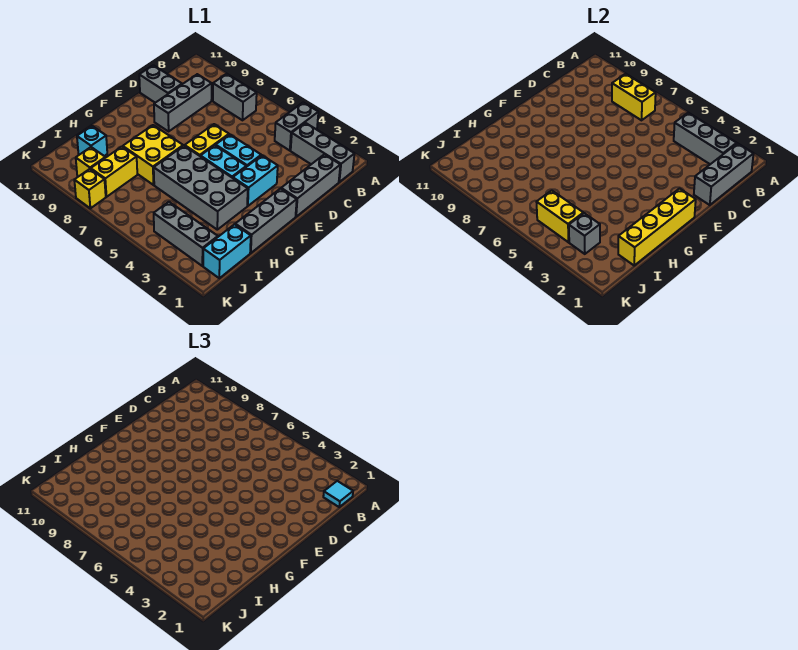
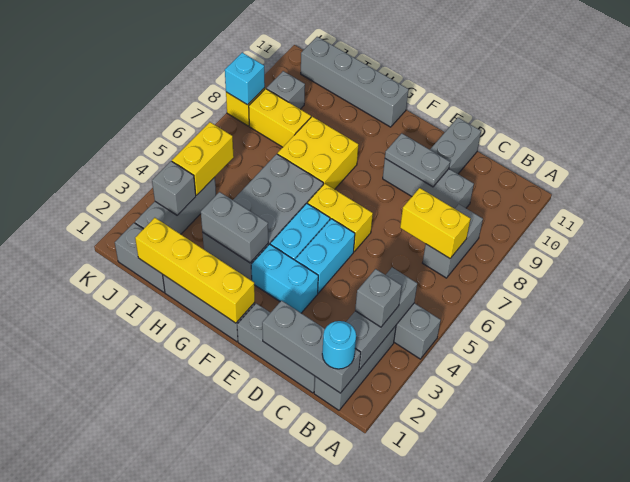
cyan 1x1 tile [323,481,353,507] -> cyan 1x1 round brick [322,321,356,369]
none -> grey 1x1 brick [355,269,402,327]
yellow 1x2 brick [612,74,656,120] -> yellow 1x2 brick turned to [400,188,471,258]
none -> grey 1x2 plate [385,133,450,187]
none -> grey 1x2 brick [201,192,268,263]
none -> grey 1x4 brick [301,37,409,127]
cyan 1x2 brick [203,224,251,278] -> grey 1x2 brick [115,223,165,292]
cyan 1x1 brick [77,126,107,156] -> cyan 1x1 brick moved to [225,53,265,105]
yellow 1x1 brick [76,147,105,177] -> grey 1x1 brick [267,71,305,109]

